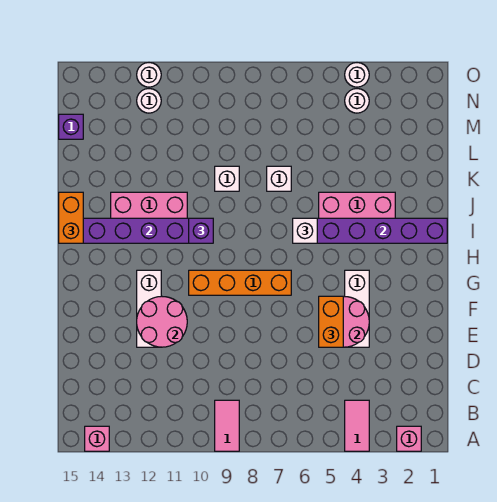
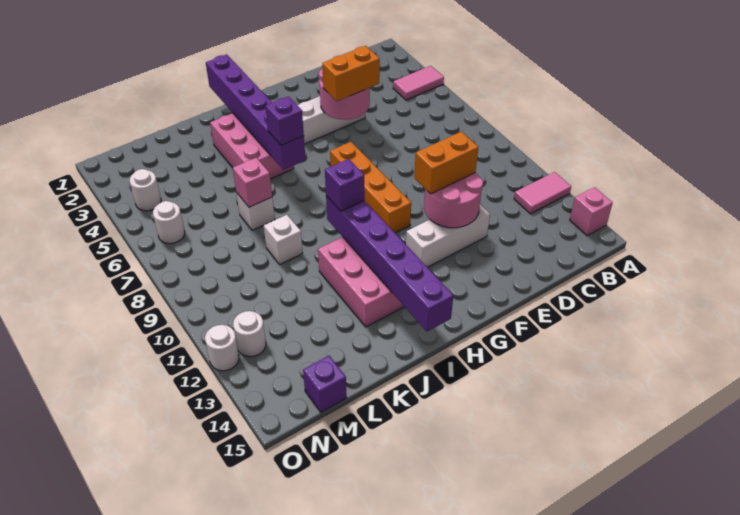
pink 1x1 brick [397,426,421,451] -> pink 1x1 brick moved to [233,158,272,207]
pink 1x2 tile [215,400,239,451] -> pink 1x2 tile moved to [514,172,571,214]
white 1x1 brick [293,218,317,243] -> purple 1x1 brick [265,96,304,146]
orange 1x2 brick [59,192,83,243] -> orange 1x2 brick moved to [414,132,478,194]
white 1x1 round brick [345,63,369,87] -> white 1x1 round brick moved to [153,201,185,244]

